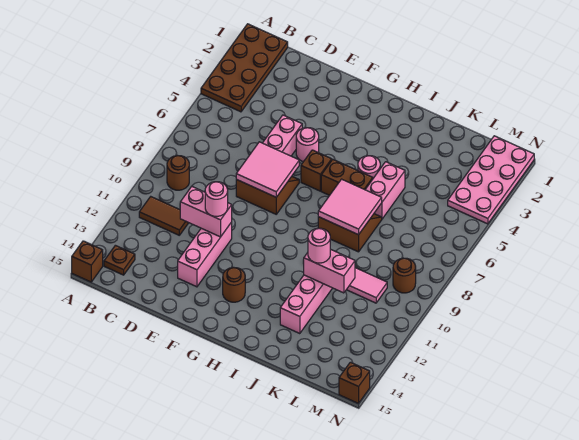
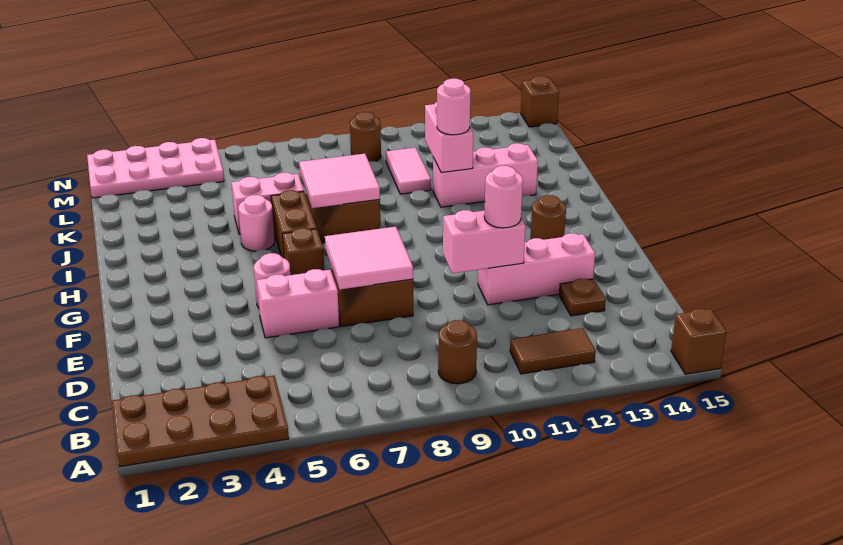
brown 1x2 tile [139,197,188,235] -> brown 1x2 tile turned to [510,328,596,374]
brown 1x1 plate [104,245,135,275] -> brown 1x1 plate moved to [559,279,606,316]
pink 1x2 brick [180,187,232,237] -> pink 1x2 brick turned to [443,210,525,273]

